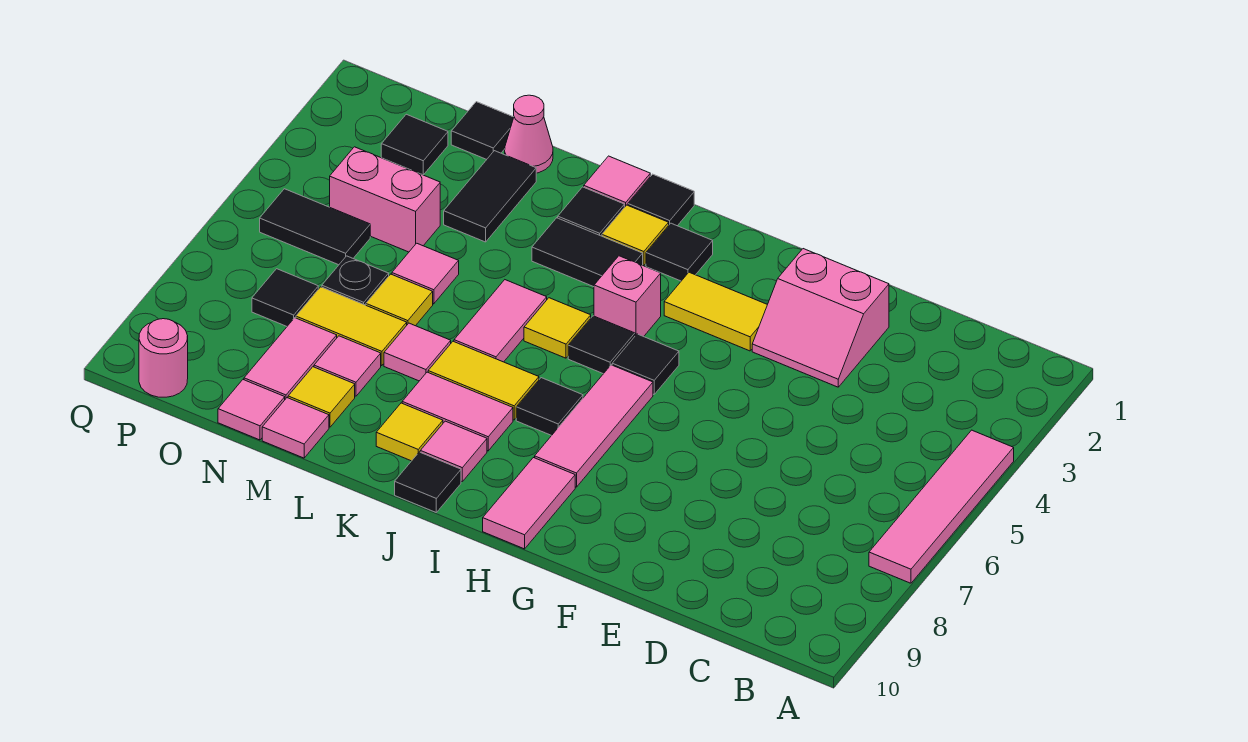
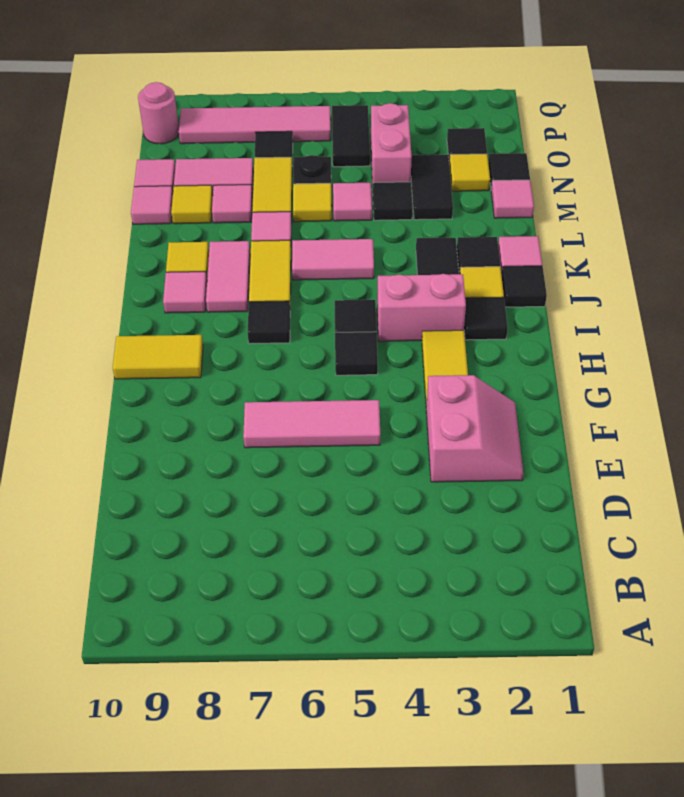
pink 1x4 tile [869,430,1014,583] -> pink 1x4 tile moved to [179,106,331,144]
pink 2x2 slope [752,249,889,387] -> pink 2x2 slope turned to [426,375,523,482]
pink 1x3 tile [535,365,653,487] -> pink 1x3 tile moved to [243,400,380,448]
pink 1x2 tile [483,458,575,549] -> yellow 1x2 tile [113,335,203,379]
pink 1x1 brick [594,256,661,337] -> pink 1x2 brick [377,274,466,341]
yellow 1x1 tile [524,298,591,358] -> yellow 1x1 tile moved to [449,154,490,191]
black 1x1 tile [395,452,461,512] -> black 1x1 tile moved to [373,182,412,220]
pink 1x1 cone [505,95,553,173] -> pink 1x1 tile [491,180,534,218]
black 1x2 tile [444,151,536,242] -> black 1x2 tile turned to [411,155,453,220]

